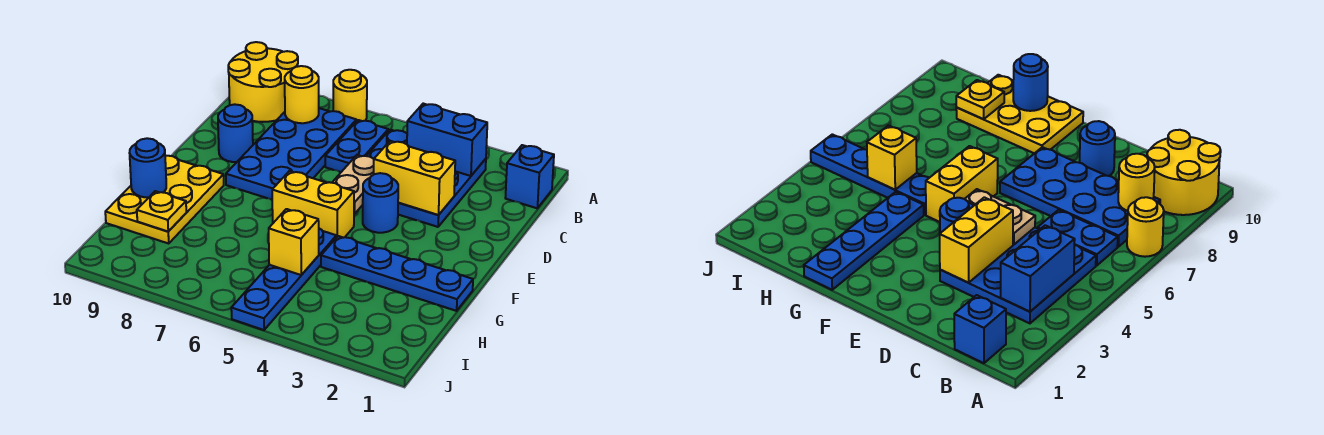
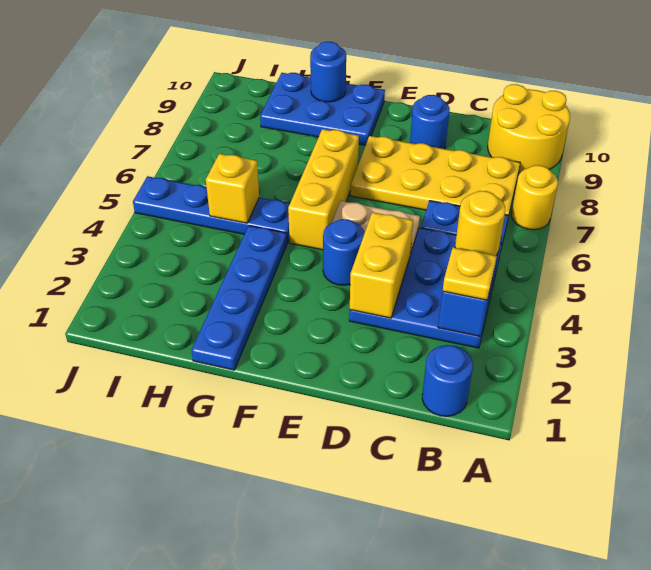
blue 1x1 brick [505,145,554,208] -> blue 1x1 round brick [422,345,473,416]
blue 2x4 plate [226,108,356,200] -> yellow 2x4 plate [350,136,520,217]
yellow 1x1 round brick [285,66,319,123] -> yellow 1x1 round brick moved to [455,191,505,255]
yellow 1x2 brick [272,171,354,238] -> yellow 1x3 brick [288,129,359,250]
yellow 2x3 plate [105,156,224,243] -> blue 2x3 plate [260,73,385,145]
yellow 1x1 plate [137,191,186,232] -> yellow 1x1 plate moved to [443,247,497,300]

